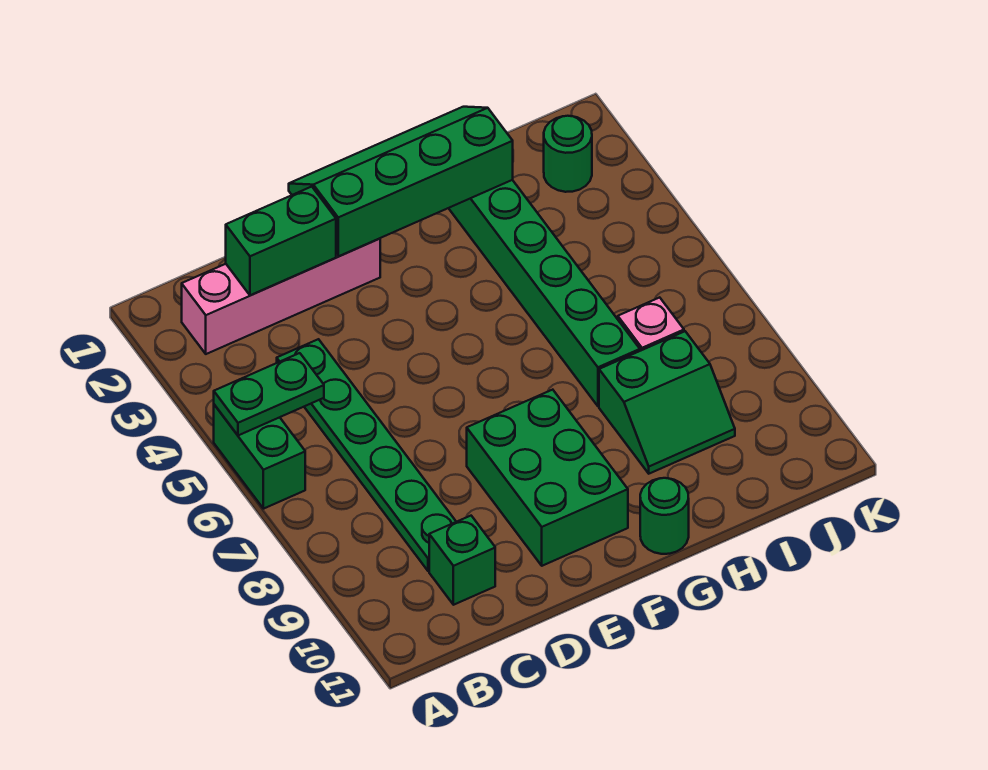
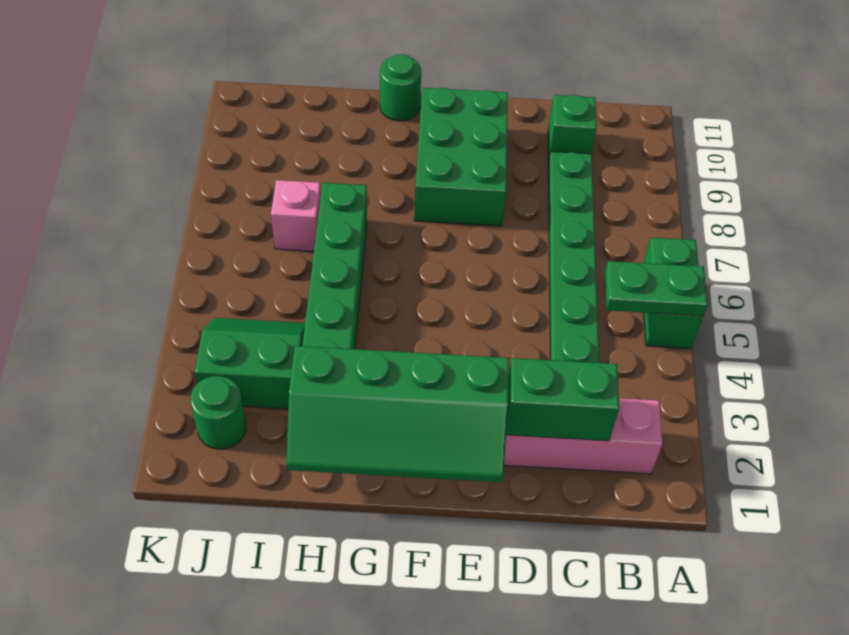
green 2x2 slope [599,331,735,474] -> green 2x2 slope moved to [195,318,305,409]

